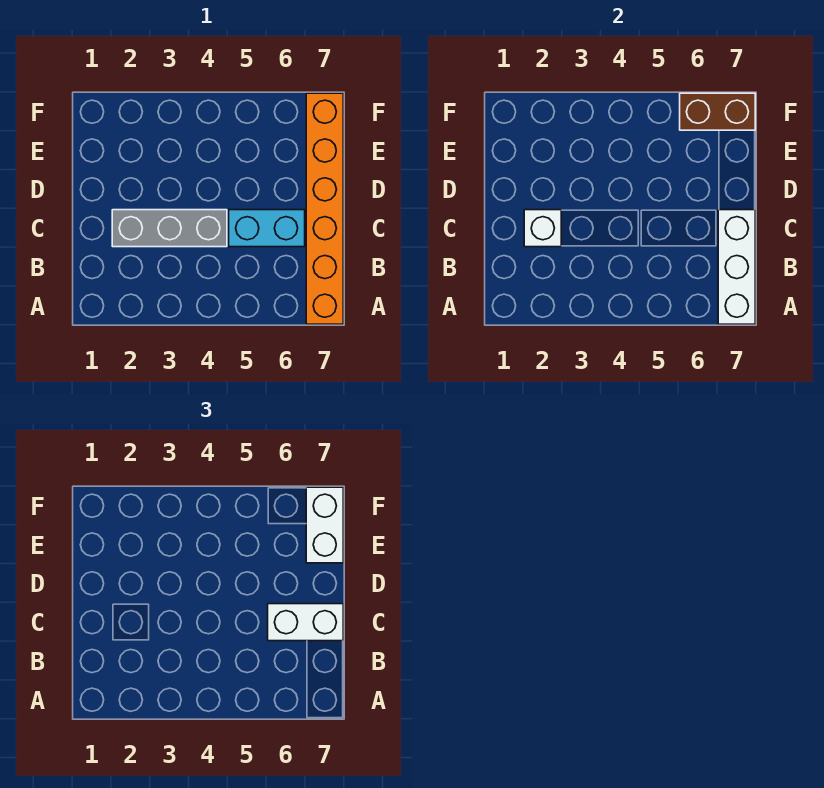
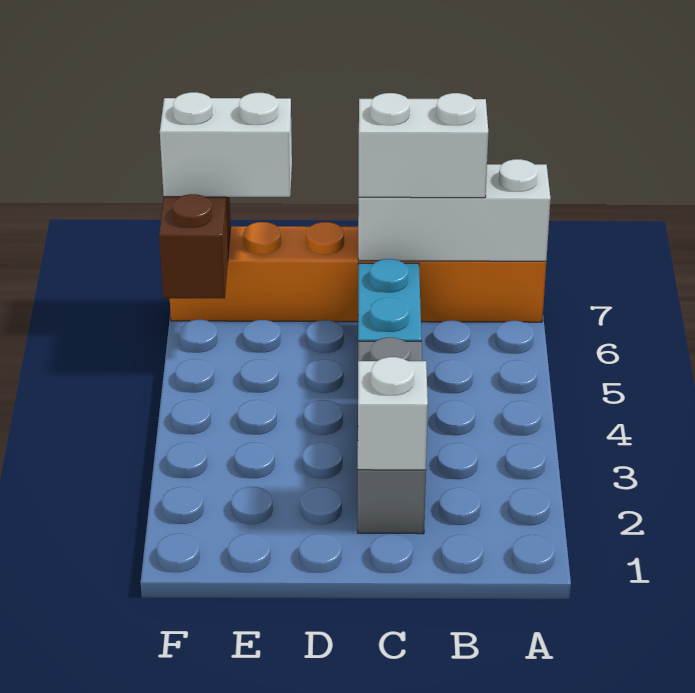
white 1x2 brick [268,604,343,641] -> white 1x2 brick turned to [359,93,488,198]

